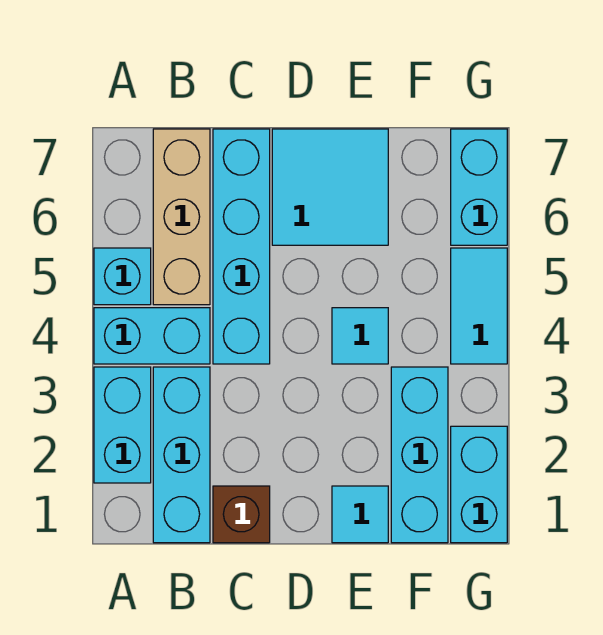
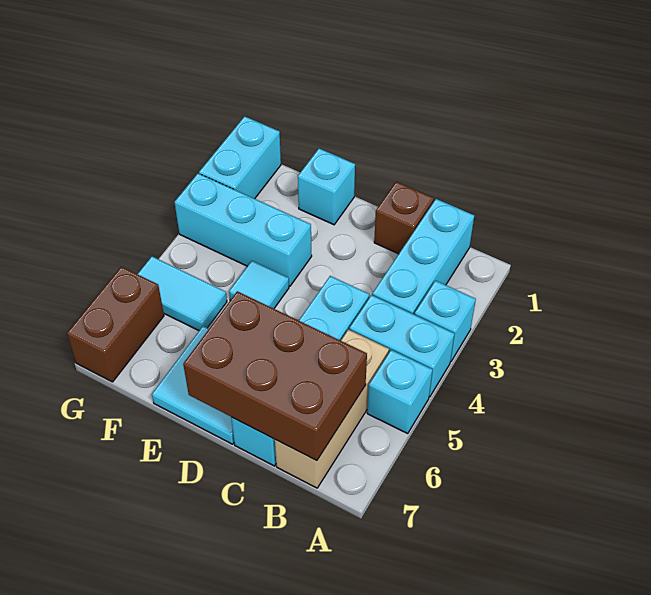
cyan 1x2 brick [94,367,151,483] -> cyan 1x1 brick [415,281,476,362]
none -> brown 2x3 brick [183,291,367,461]
cyan 1x1 tile [332,486,388,543] -> cyan 1x1 brick [298,148,355,225]
cyan 1x3 brick [391,367,448,543] -> cyan 1x3 brick turned to [175,173,312,286]
cyan 1x2 tile [451,248,507,364] -> cyan 1x2 tile turned to [138,256,227,331]
cyan 1x2 brick [451,129,507,245] -> brown 1x2 brick [67,267,164,382]

